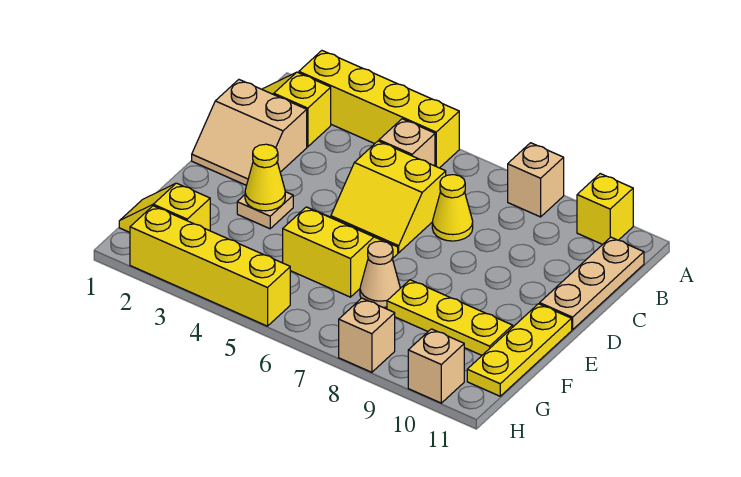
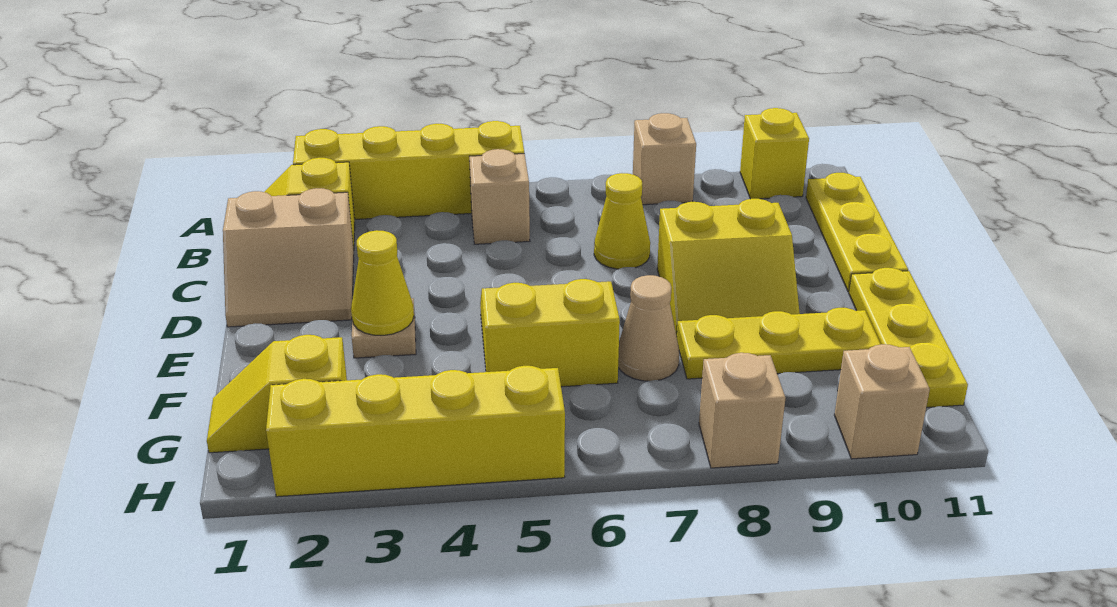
tan 1x3 plate [540,237,644,330] -> yellow 1x3 plate [806,173,908,292]
yellow 2x2 slope [331,141,446,253] -> yellow 2x2 slope moved to [657,199,800,337]

